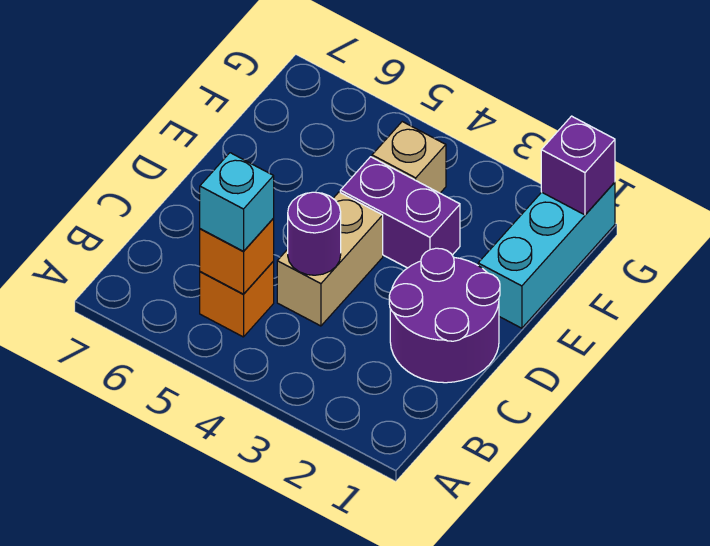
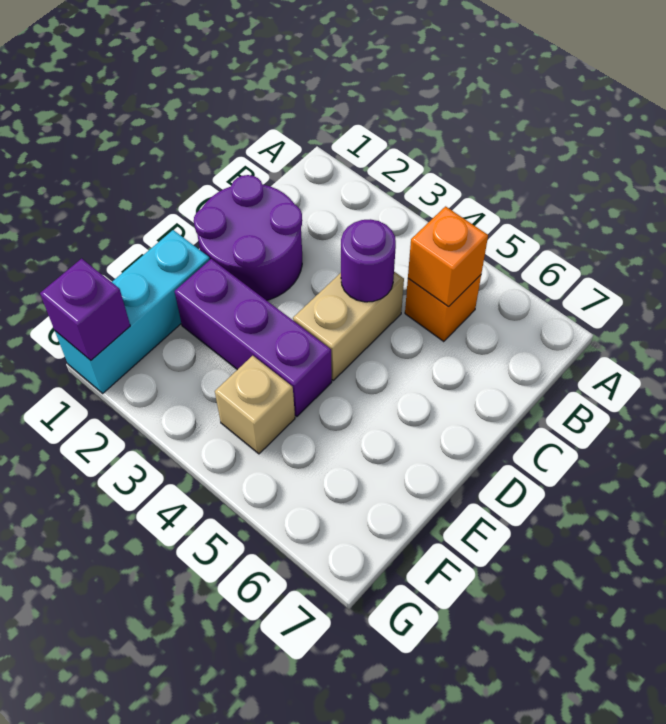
cyan 1x1 brick [200,153,274,251] -> none
purple 1x2 brick [340,157,460,268] -> purple 1x3 brick [175,259,332,417]

